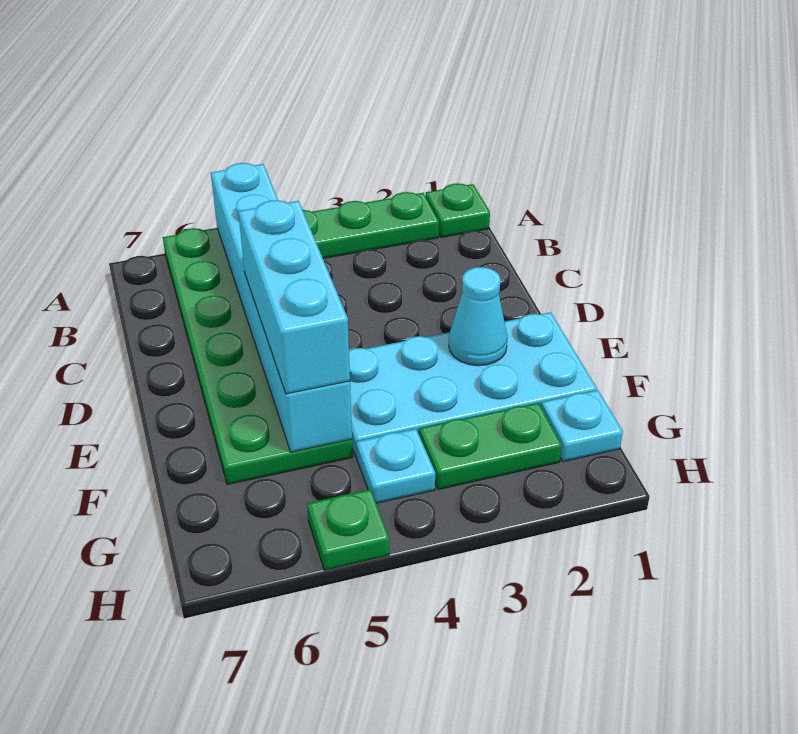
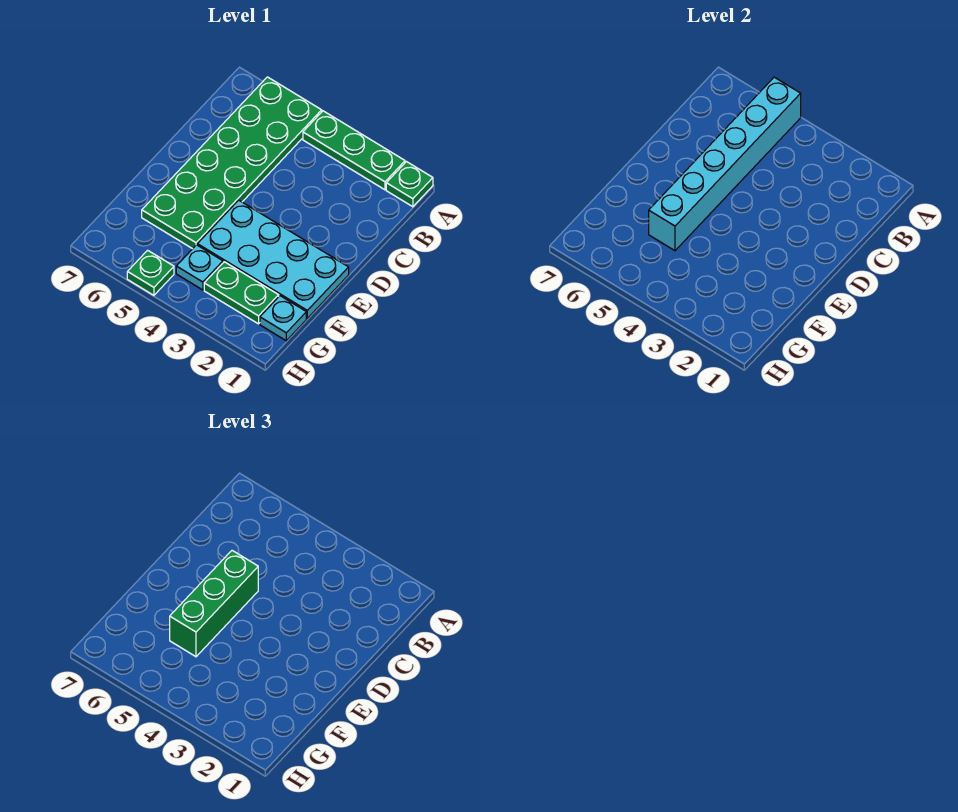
cyan 1x3 brick [238,200,350,394] -> green 1x3 brick [170,551,258,657]
cyan 1x1 cone [449,267,508,366] -> none

